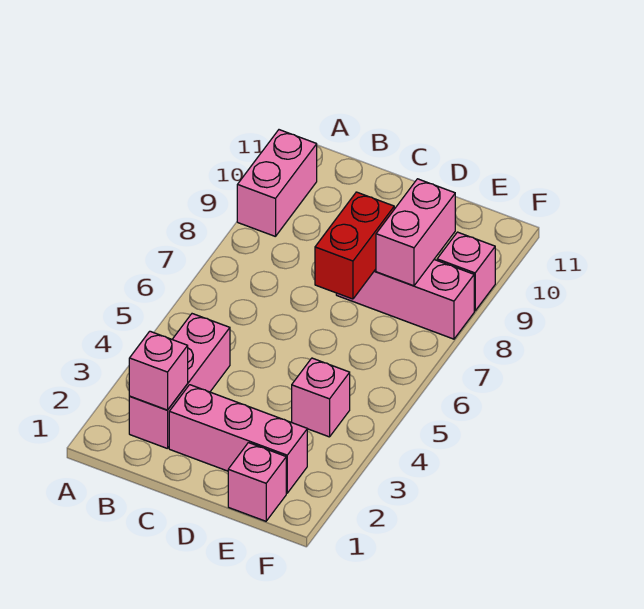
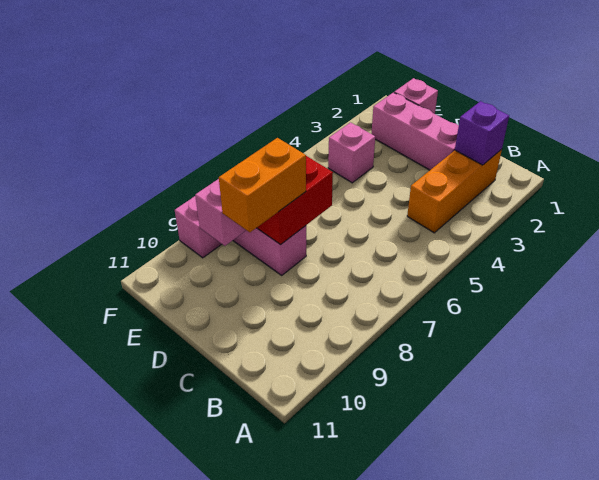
pink 1x2 brick [237,130,317,237] -> none
pink 1x3 brick [129,314,230,449] -> orange 1x3 brick [407,149,502,233]
pink 1x1 brick [129,331,188,410] -> purple 1x1 brick [455,101,509,165]
none -> orange 1x2 brick [219,138,306,232]

